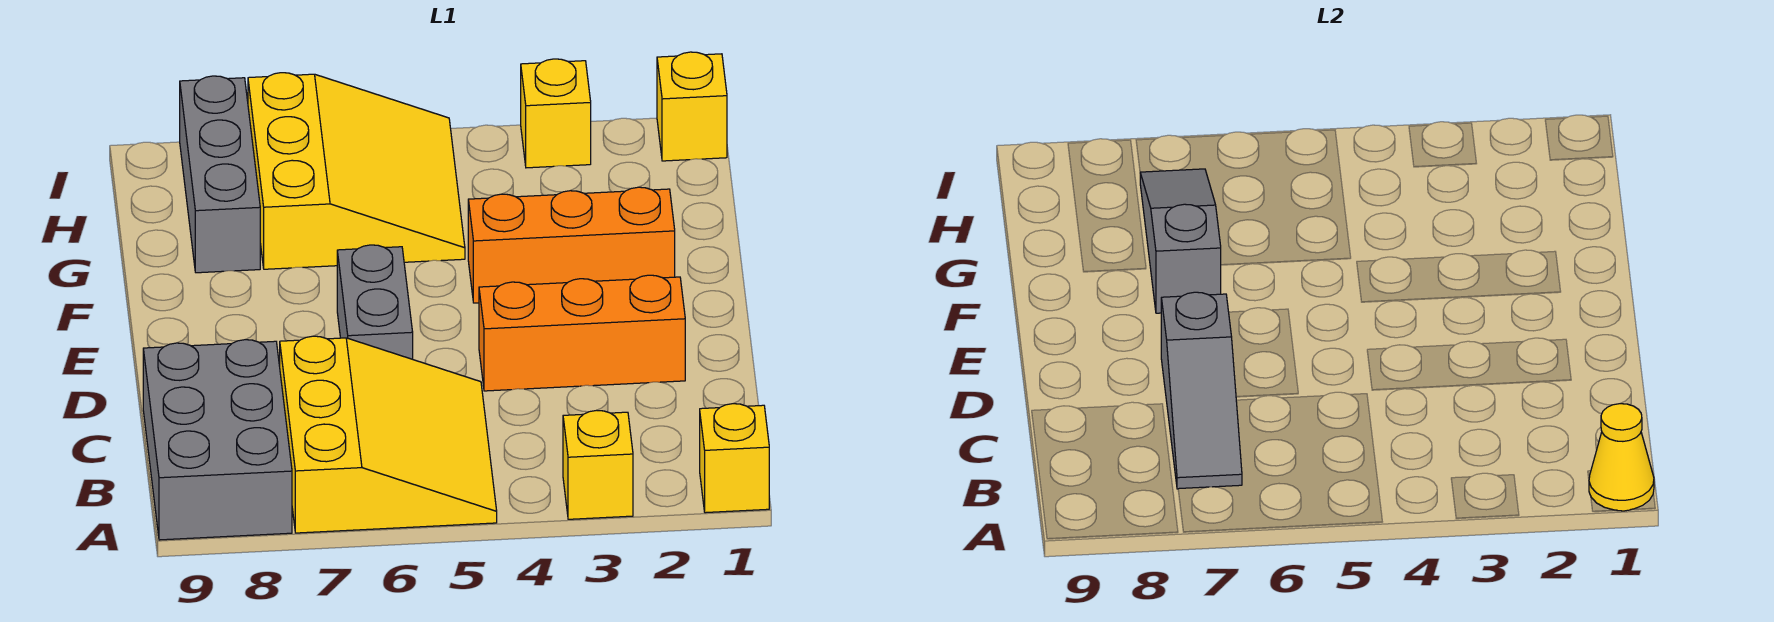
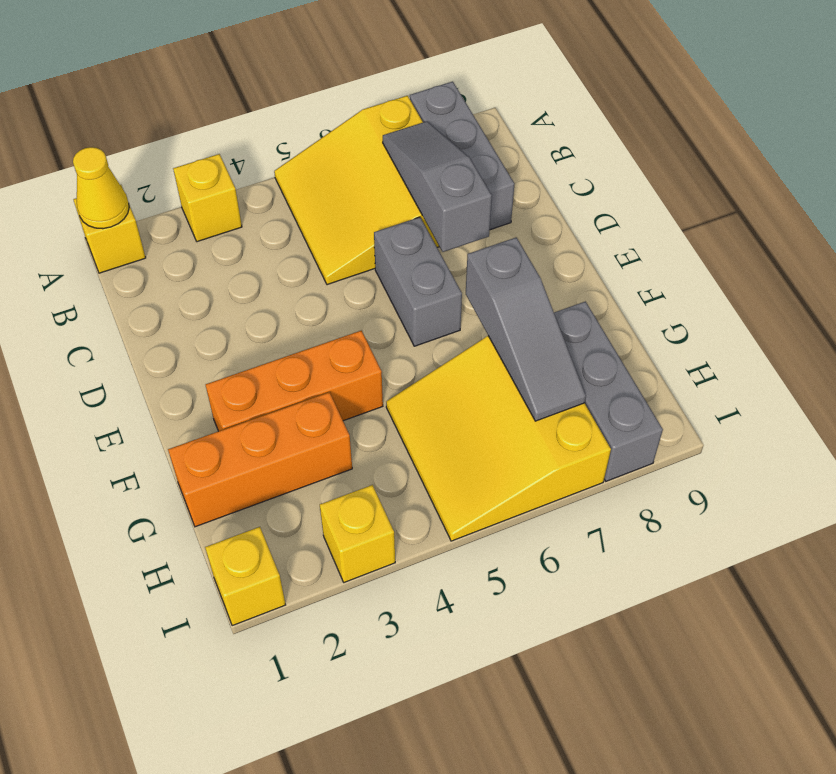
grey 2x3 brick [143,340,292,540] -> grey 1x3 brick [410,82,515,230]
orange 1x3 brick [479,275,685,391] -> orange 1x3 brick moved to [168,392,352,527]

